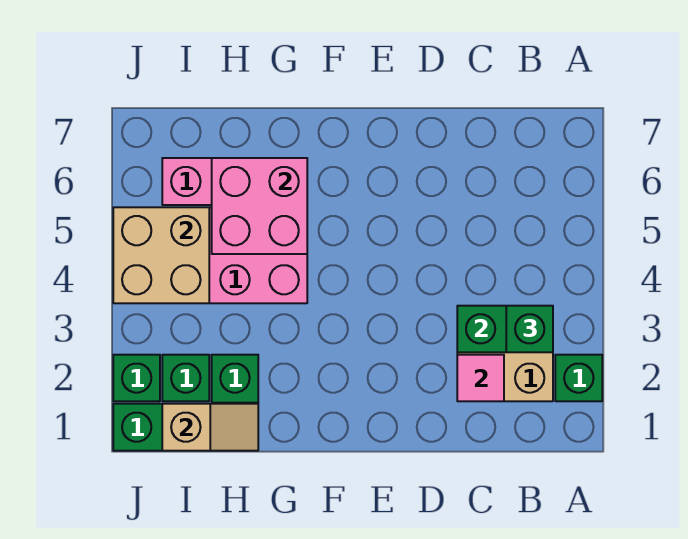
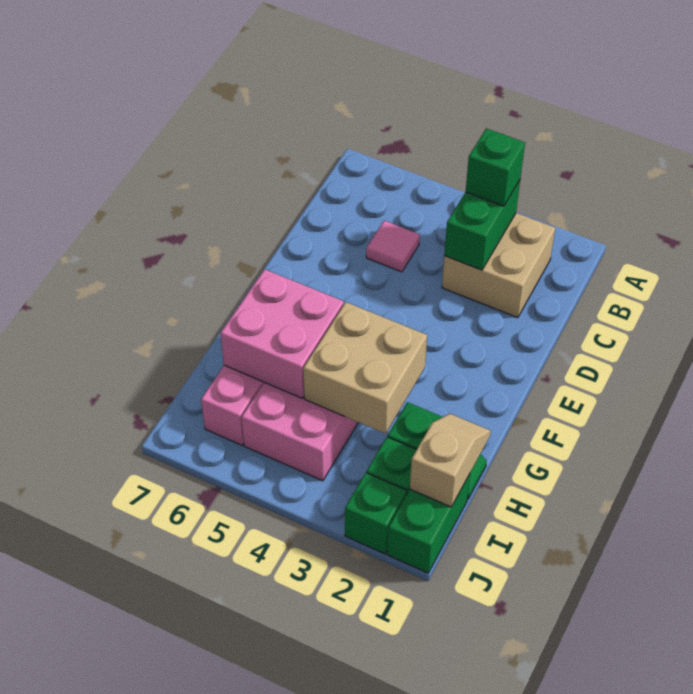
green 1x1 brick [555,355,602,401] -> none
pink 1x1 tile [457,355,504,401] -> pink 1x1 tile moved to [366,221,420,272]
tan 2x2 brick [113,207,209,303] -> tan 2x2 brick moved to [303,302,427,434]

